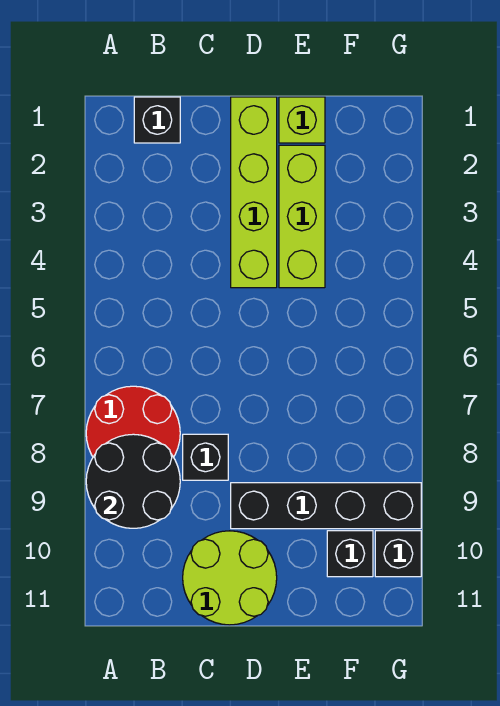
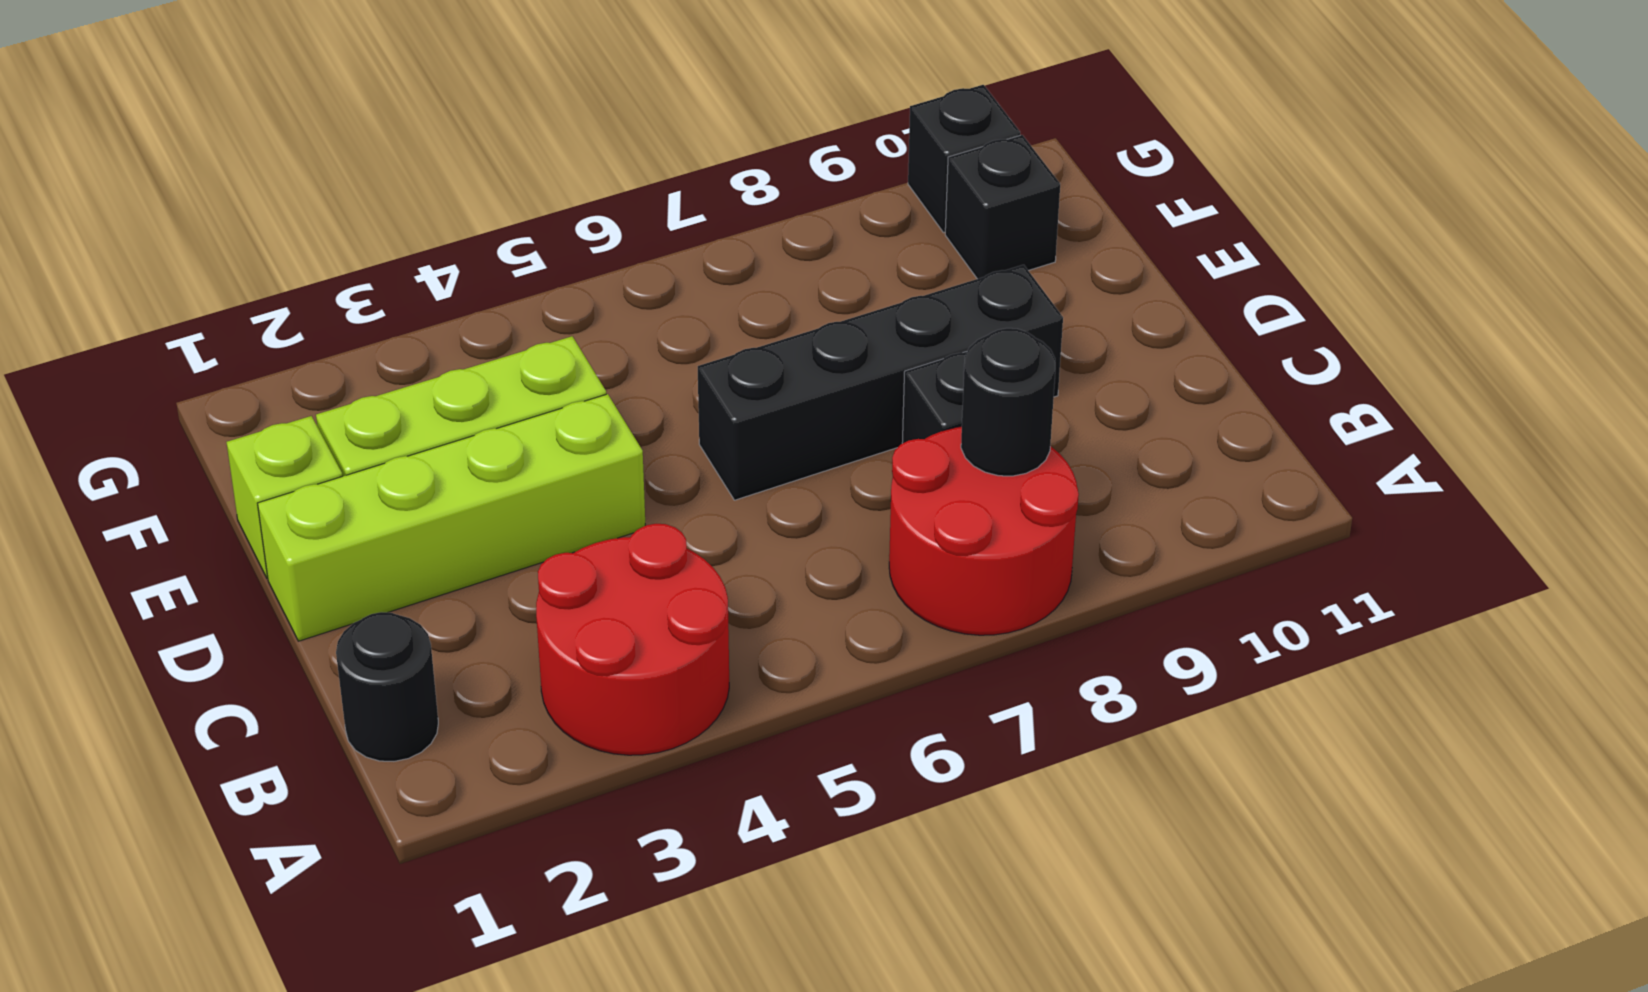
none -> red 2x2 round brick [536,524,729,755]
black 2x2 round brick [86,434,180,528] -> black 1x1 round brick [961,328,1055,476]
black 1x1 brick [134,97,180,143] -> black 1x1 round brick [336,612,438,761]
lime 2x2 round brick [183,531,277,625] -> none
black 1x4 brick [231,483,421,529] -> black 1x4 brick turned to [698,265,1063,500]

